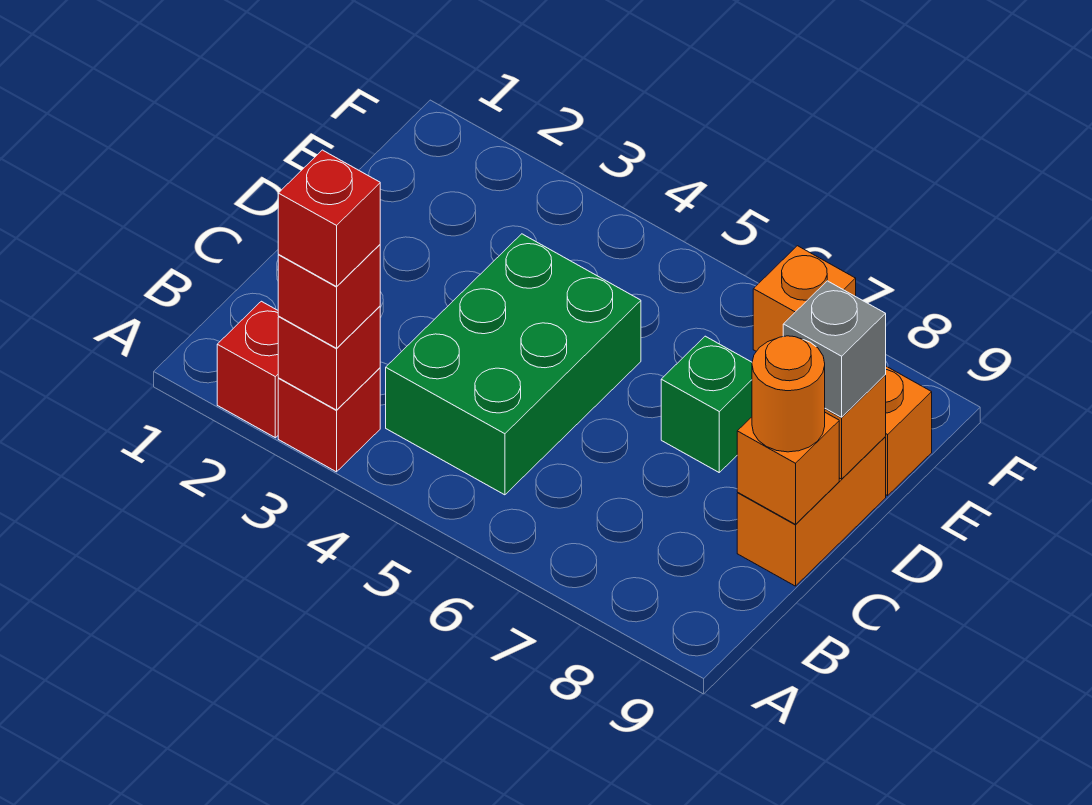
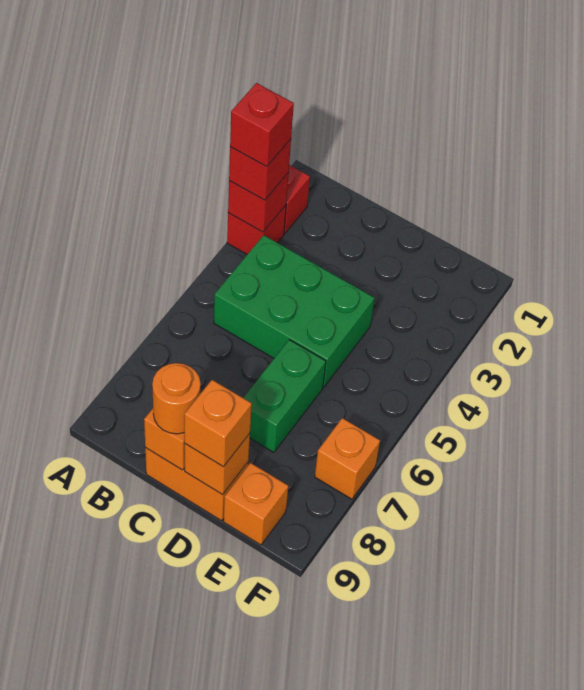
green 1x1 brick [661,336,752,472] -> green 1x2 brick [243,340,326,452]
grey 1x1 brick [783,281,886,417] -> orange 1x1 brick [184,380,252,467]

